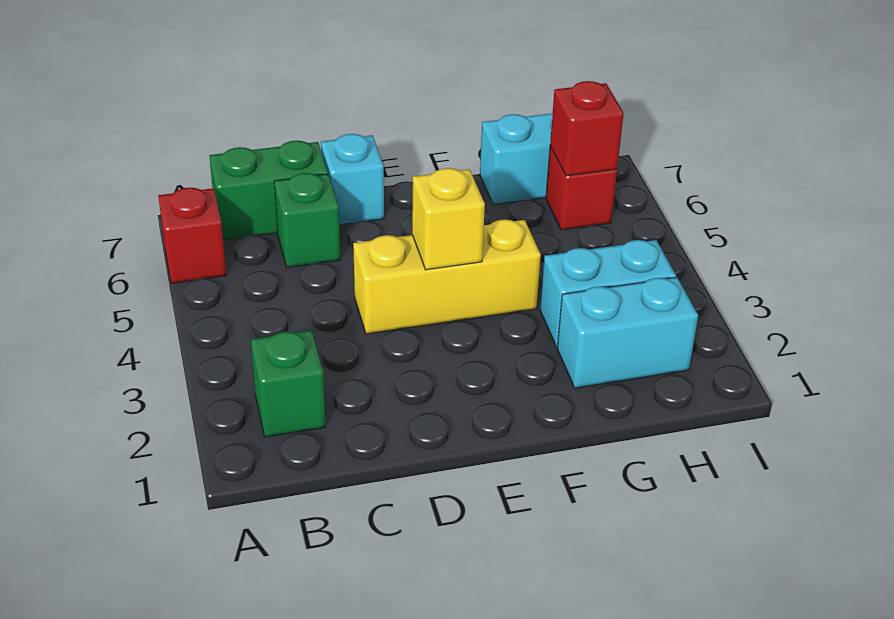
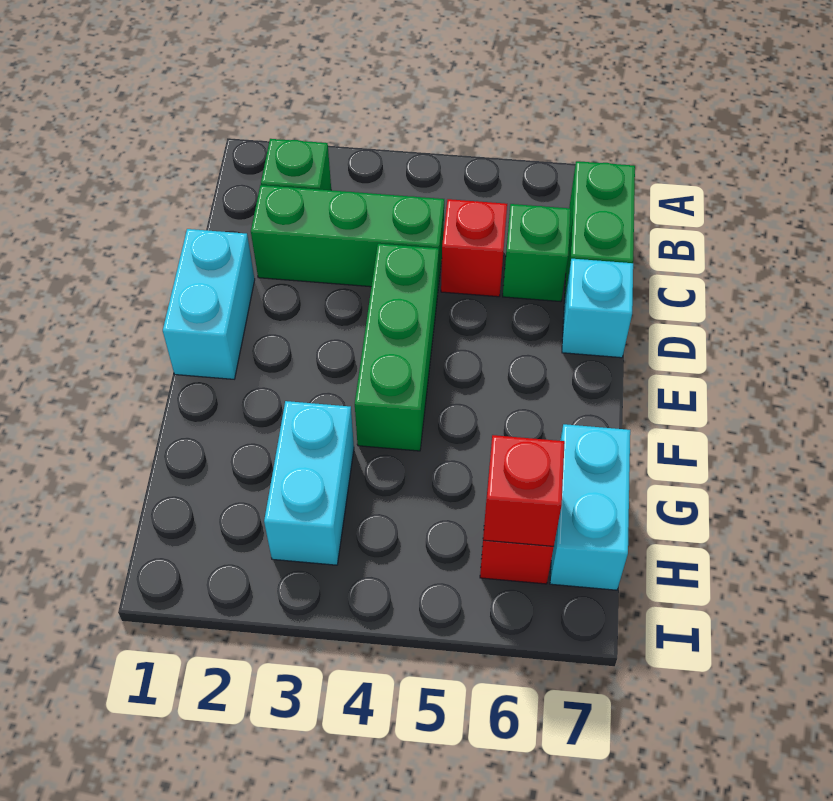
red 1x1 brick [158,188,226,283] -> red 1x1 brick moved to [441,199,507,297]
none -> green 1x3 brick [251,185,444,288]
yellow 1x3 brick [353,220,541,334] -> green 1x3 brick [355,244,439,451]
yellow 1x1 brick [412,168,485,270] -> none
cyan 1x2 brick [557,277,698,388] -> cyan 1x2 brick moved to [163,229,255,379]

